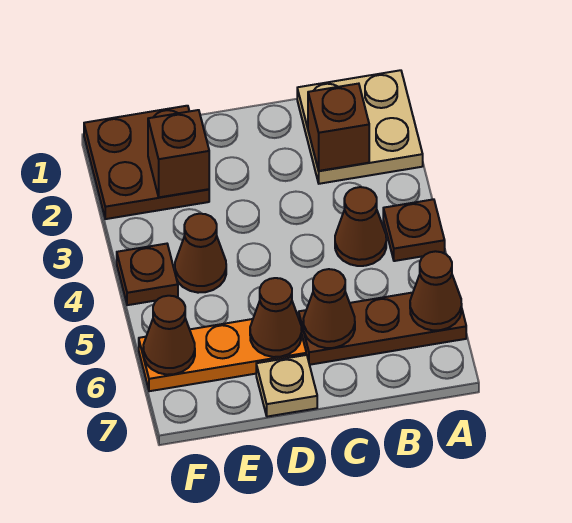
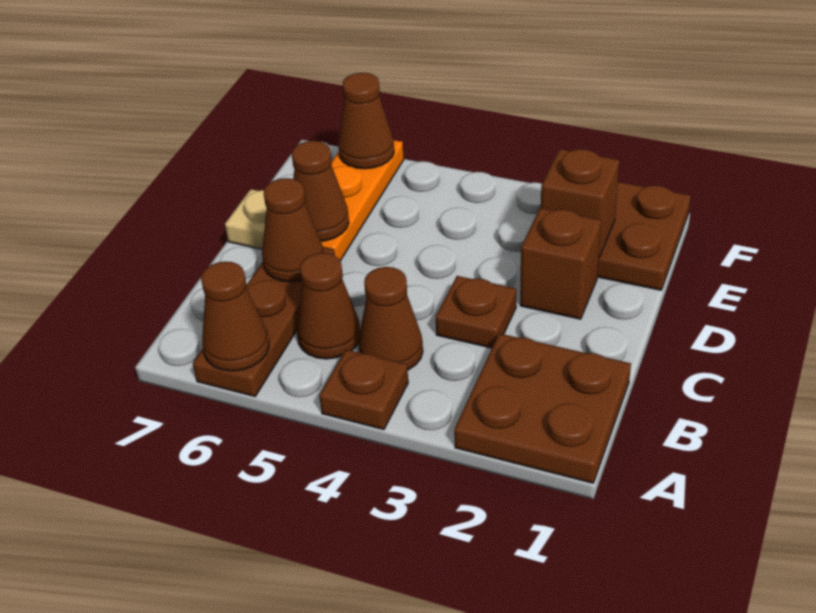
tan 2x2 plate [297,70,423,184] -> brown 2x2 plate [454,333,631,483]
brown 1x1 brick [308,84,369,171] -> brown 1x1 brick moved to [520,208,601,319]
brown 1x1 cone [175,214,226,293] -> brown 1x1 cone moved to [297,253,360,359]
brown 1x1 plate [117,244,178,305] -> brown 1x1 plate moved to [436,276,517,348]

